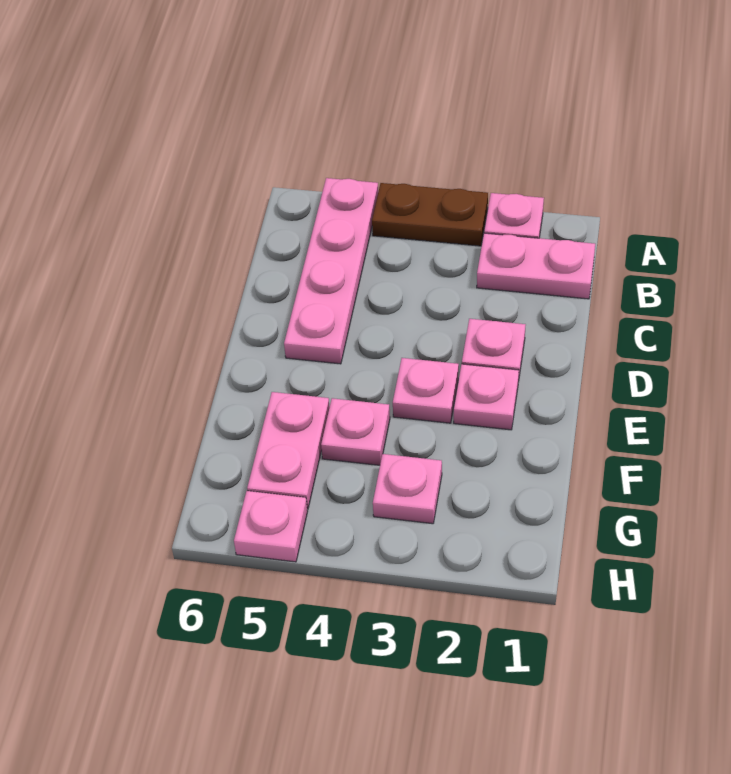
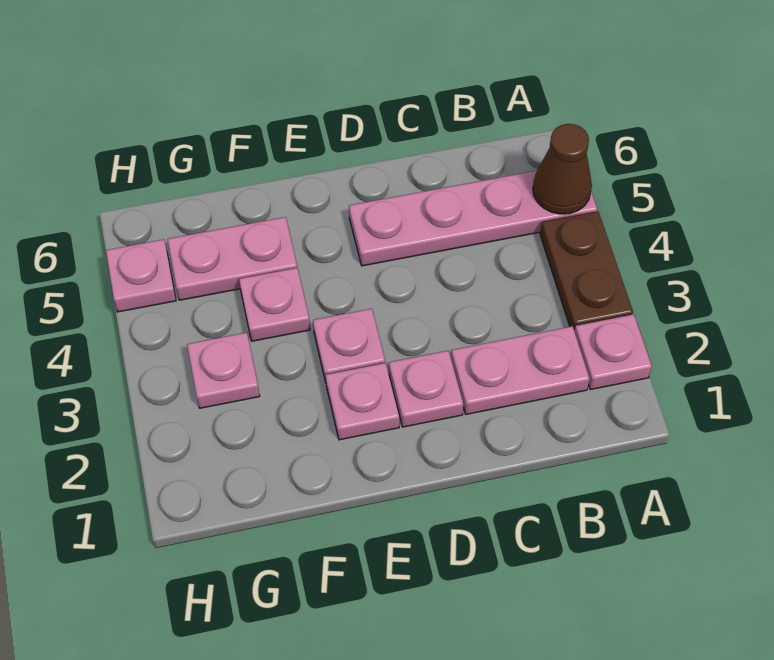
none -> brown 1x1 cone [533,124,592,214]
pink 1x2 plate [477,233,595,299] -> pink 1x2 plate turned to [451,326,590,414]

